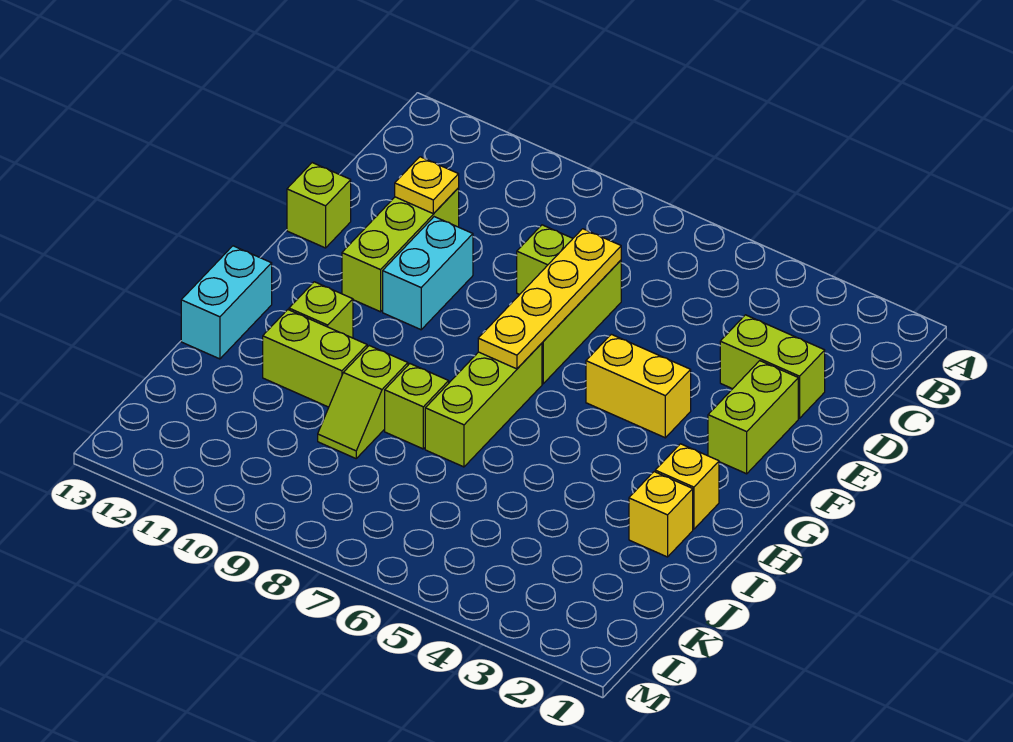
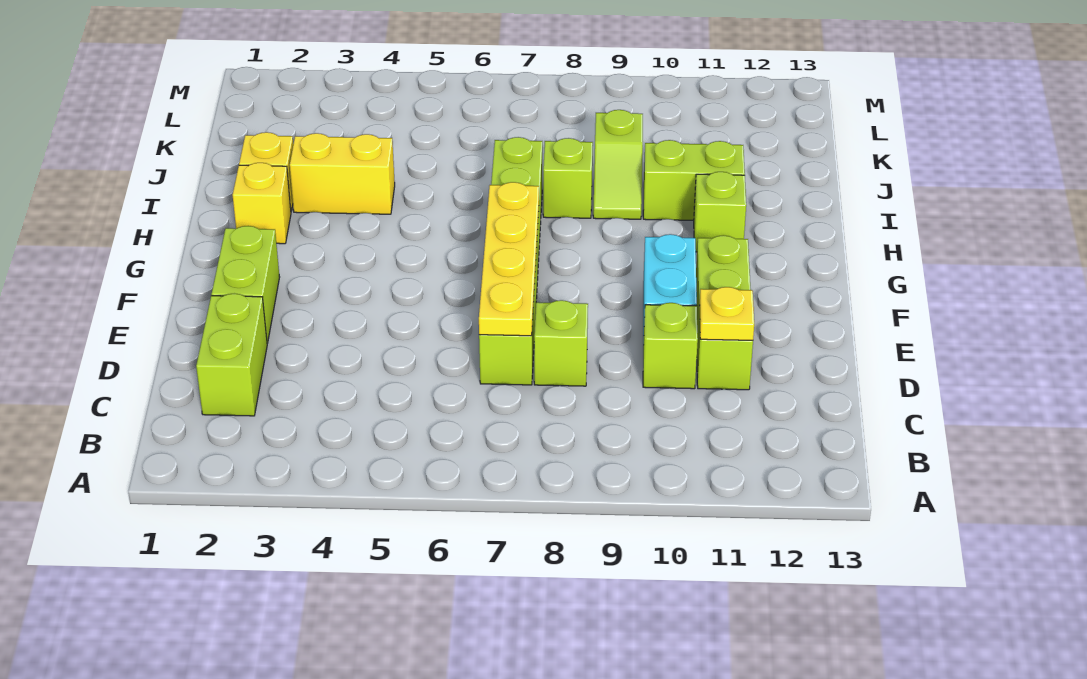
lime 1x2 brick [720,315,825,418] -> lime 1x2 brick turned to [196,294,267,416]
lime 1x1 brick [287,163,351,248] -> lime 1x1 brick moved to [643,303,698,389]
yellow 1x2 brick [586,334,691,438] -> yellow 1x2 brick moved to [290,133,395,214]
cyan 1x2 brick [181,246,272,359] -> none
lime 1x2 slope [318,346,408,458] -> lime 1x2 slope turned to [593,110,643,219]

